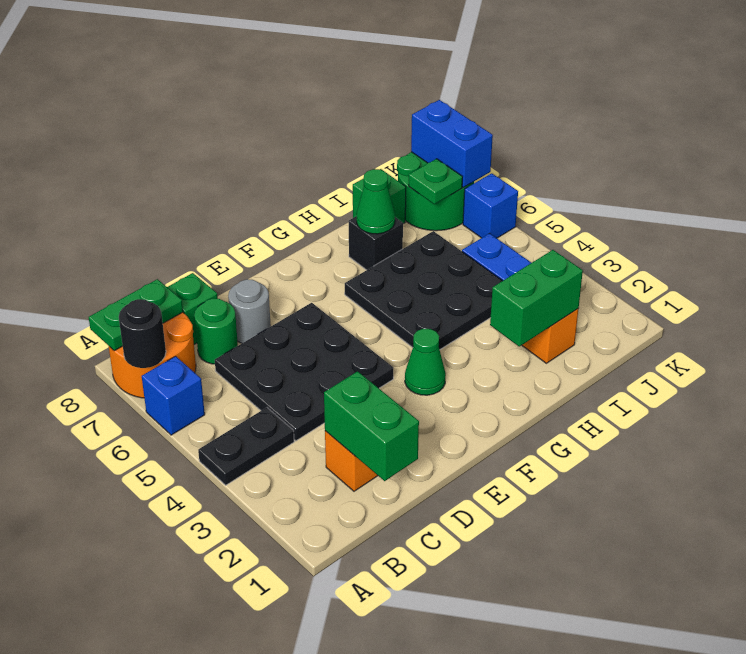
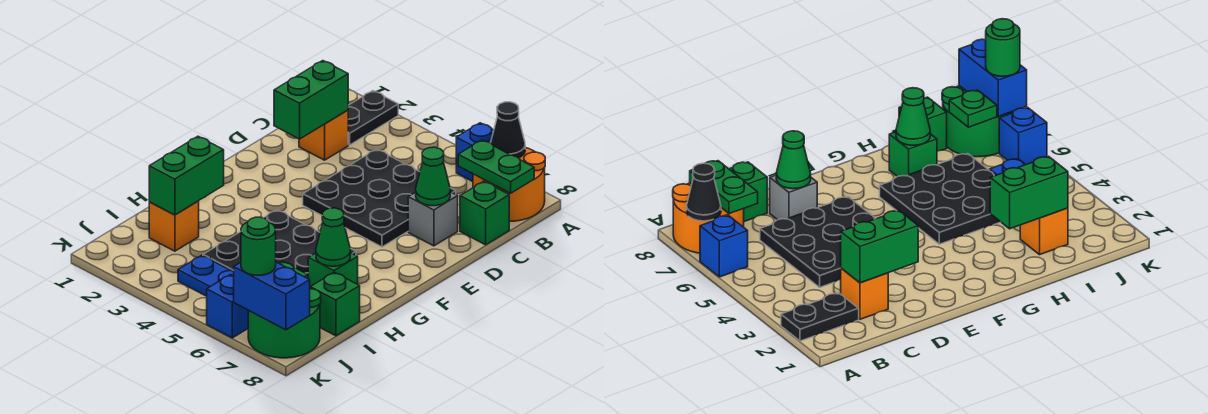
black 1x2 plate [198,407,294,485] -> black 1x2 plate moved to [348,91,398,145]
black 1x1 round brick [119,299,166,368] -> black 1x1 cone [491,102,525,158]
green 1x2 plate [89,279,183,351] -> green 1x2 plate turned to [458,140,534,193]
green 1x2 brick [324,371,419,481] -> green 1x2 brick turned to [274,61,348,139]
green 1x1 round brick [194,298,238,364] -> green 1x1 round brick moved to [241,217,276,275]
grey 1x1 round brick [228,279,271,343] -> grey 1x1 brick [408,192,458,246]
green 1x1 cone [405,329,446,395] -> green 1x1 cone moved to [416,147,450,206]
black 1x1 brick [349,217,403,270] -> green 1x1 brick [308,253,358,287]

